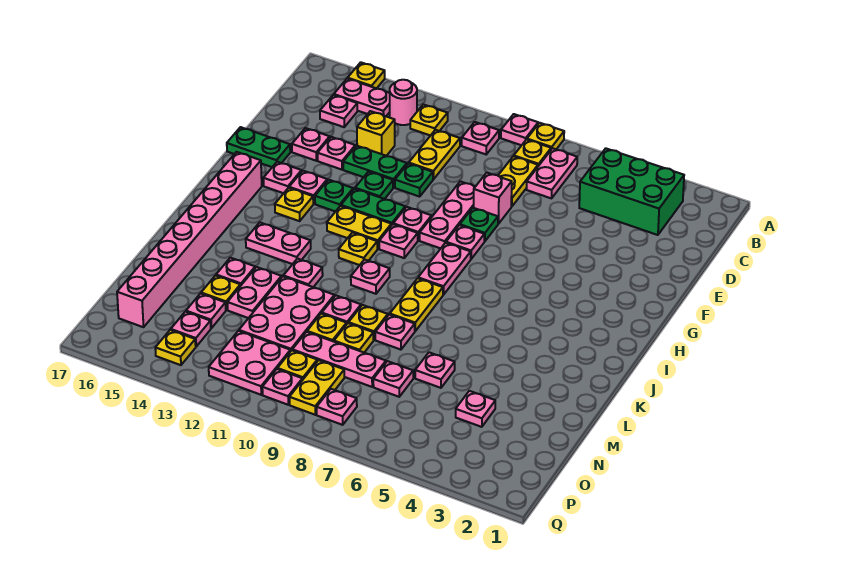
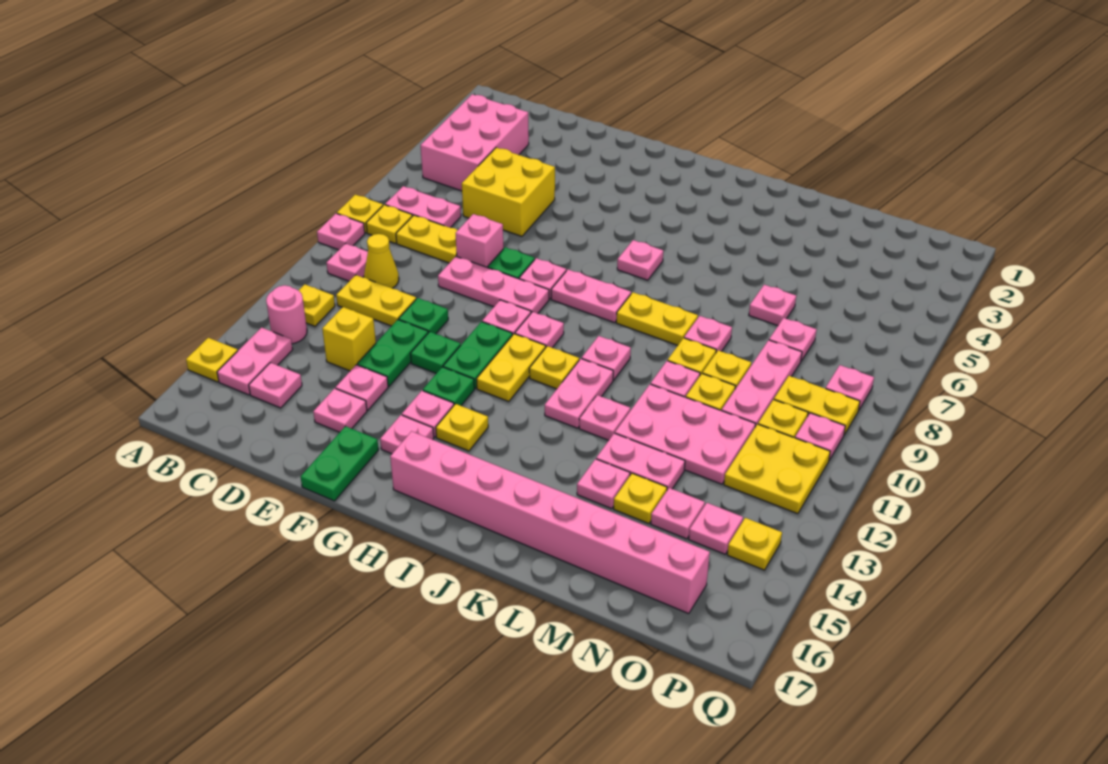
green 2x3 brick [579,148,684,235] -> pink 2x3 brick [421,94,529,191]
none -> yellow 1x1 cone [364,234,399,288]
none -> yellow 2x2 brick [462,148,555,236]
pink 1x2 plate [246,222,311,264] -> pink 1x2 plate moved to [545,359,613,428]
pink 1x1 plate [456,391,495,427] -> pink 1x1 plate moved to [617,240,663,280]
pink 2x2 plate [209,331,290,395] -> yellow 2x2 plate [724,424,830,514]

